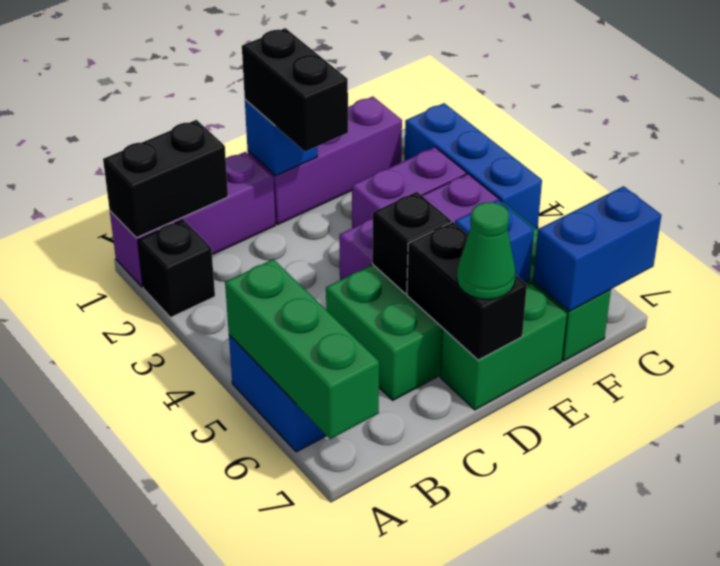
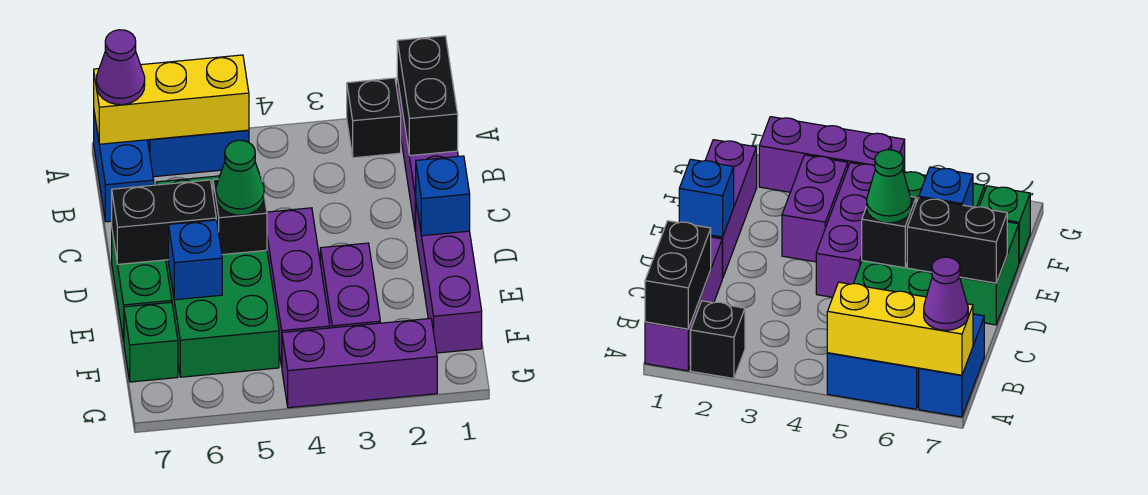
green 1x3 brick [225,259,379,439] -> yellow 1x3 brick [94,55,249,144]
none -> purple 1x1 cone [96,30,145,105]
black 1x2 brick [242,28,348,151] -> none
green 1x1 cone [457,202,516,299] -> green 1x1 cone moved to [216,140,264,215]
blue 1x2 brick [533,186,661,311] -> blue 1x2 brick moved to [94,113,154,222]
blue 1x3 brick [405,103,542,229] -> purple 1x3 brick [282,318,437,408]

